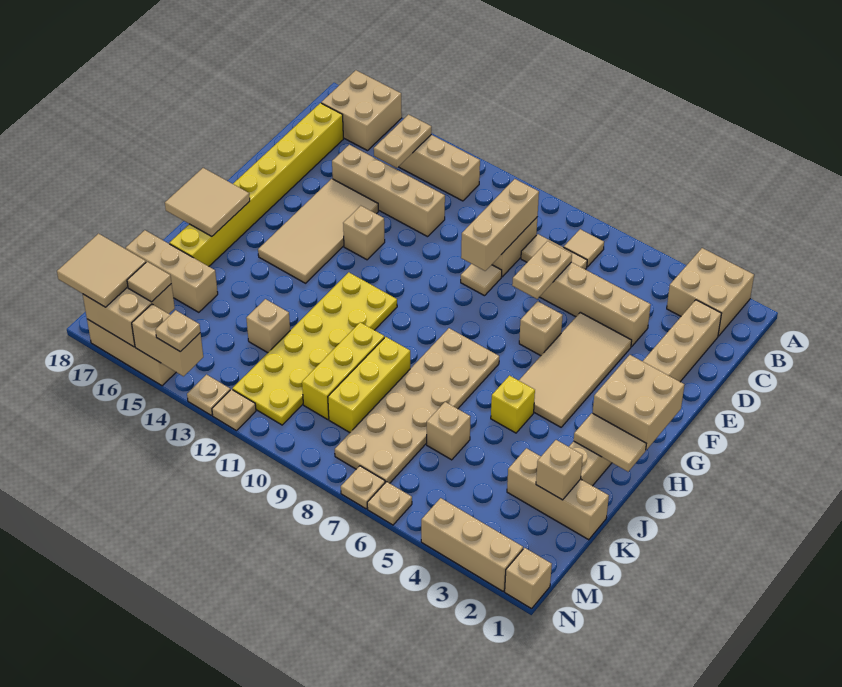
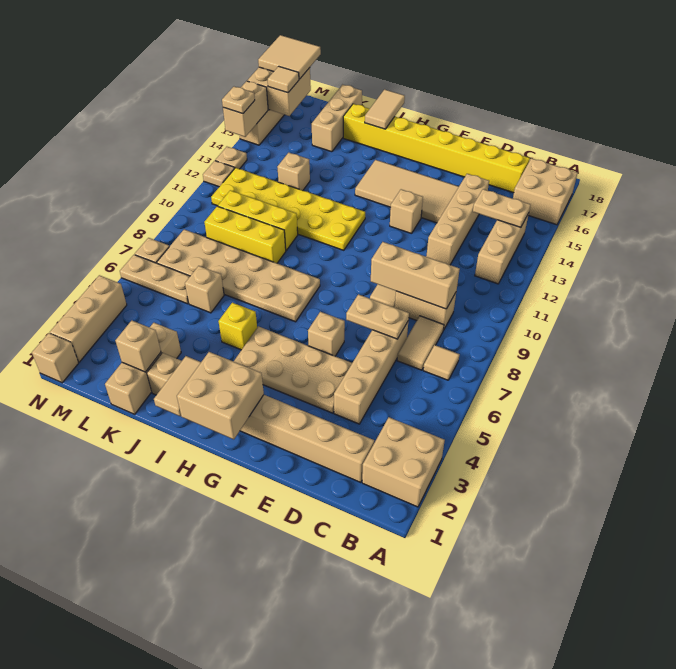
tan 2x4 tile [519,312,632,427] -> tan 2x4 plate [234,326,352,413]
tan 2x2 tile [165,168,250,236] -> tan 1x2 tile [365,89,405,129]
tan 1x1 plate [367,482,412,525] -> tan 1x3 plate [120,255,190,304]

